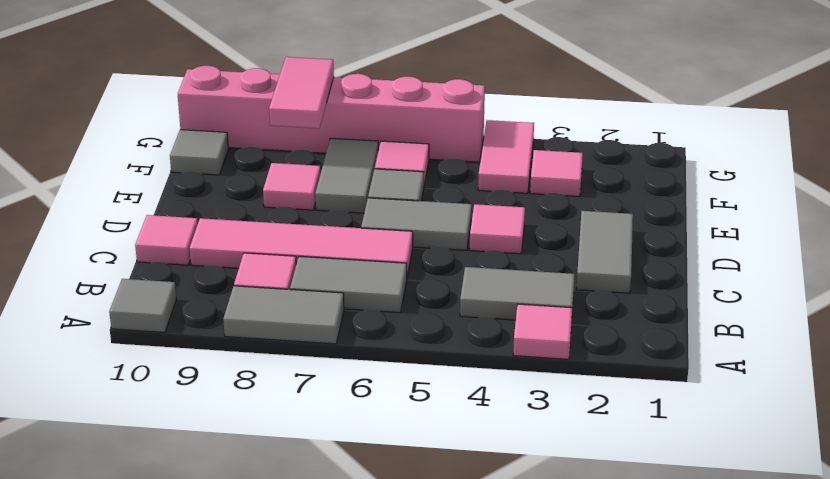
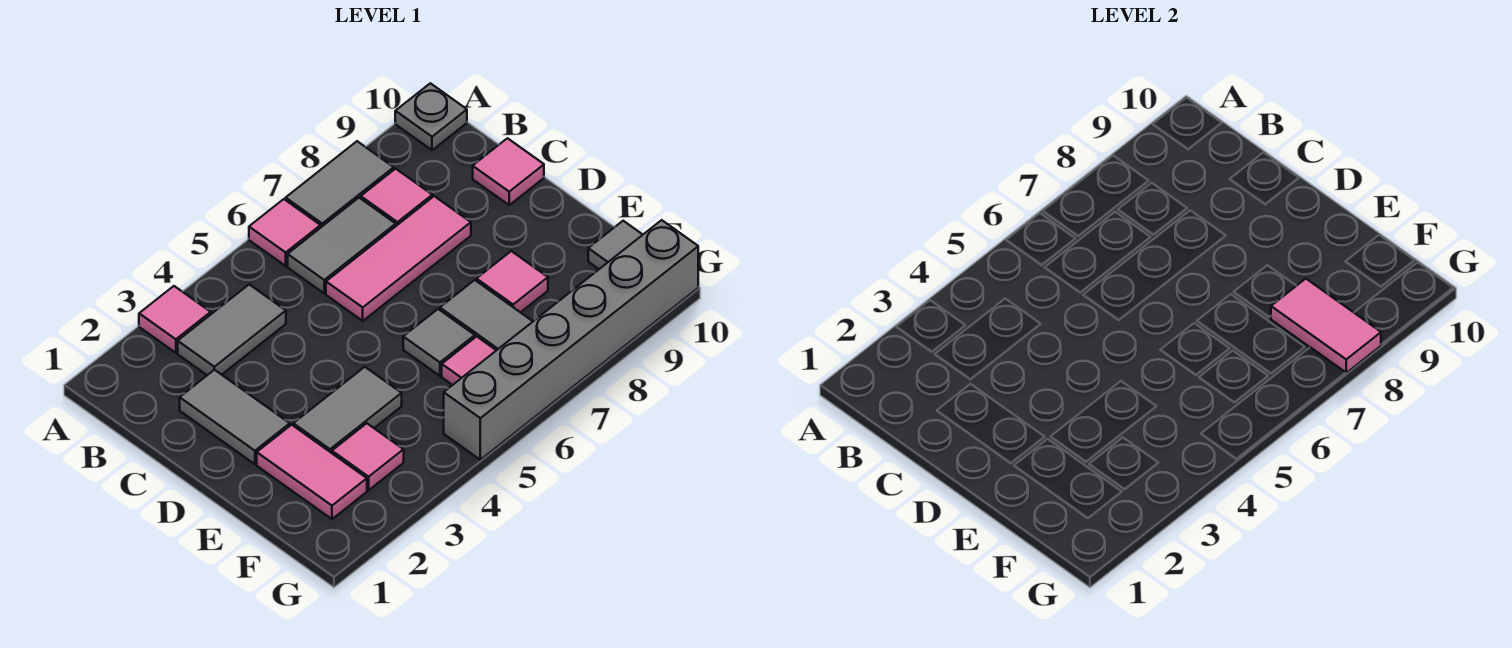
grey 1x1 tile [109,279,176,332] -> grey 1x1 plate [395,83,467,150]
pink 1x4 tile [190,218,413,276] -> pink 1x3 tile [326,196,471,321]
pink 1x1 tile [470,204,525,254] -> pink 1x1 tile moved to [249,199,321,266]
grey 1x2 tile [361,198,472,250] -> grey 1x2 tile moved to [293,367,402,453]
pink 1x2 tile [478,120,534,193] -> pink 1x2 tile moved to [257,425,367,519]
pink 1x6 brick [178,66,485,162] -> grey 1x6 brick [444,220,698,460]

